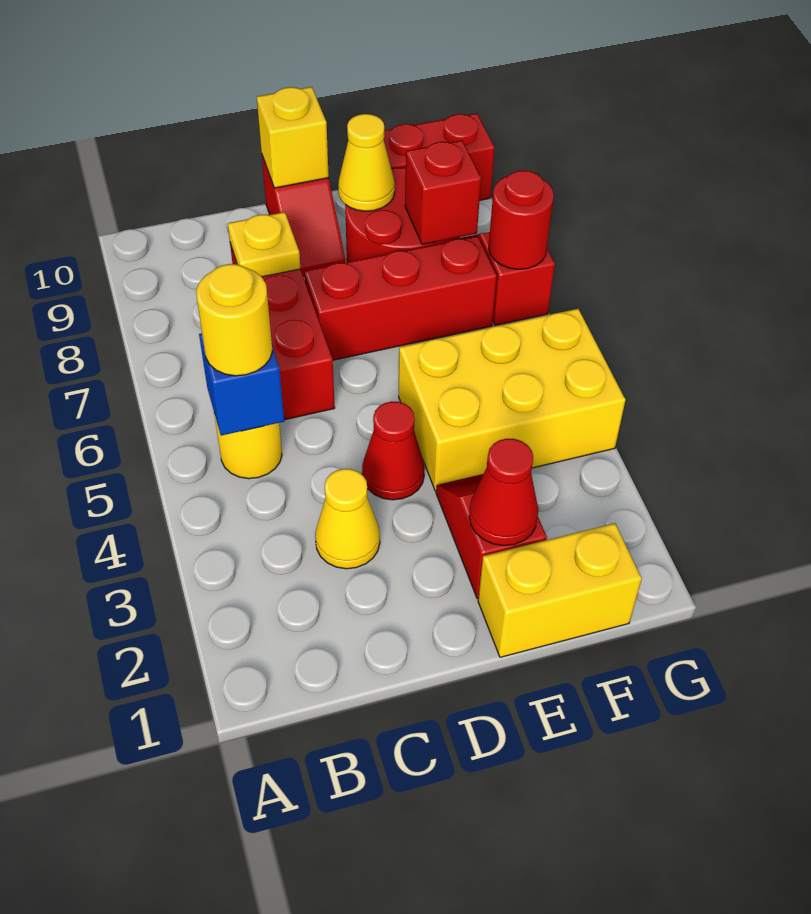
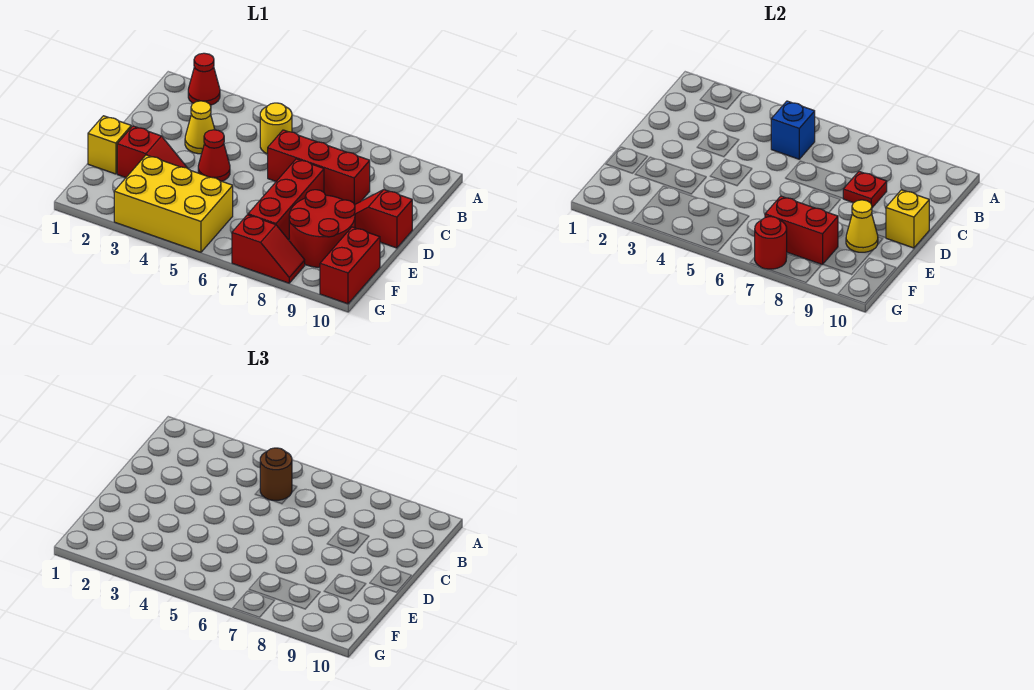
yellow 1x1 round brick [196,264,272,376] -> brown 1x1 round brick [260,448,292,500]
yellow 1x1 plate [228,212,300,277] -> red 1x1 plate [843,172,887,208]
yellow 1x2 brick [478,523,642,657] -> yellow 1x1 brick [88,116,131,174]
red 1x1 cone [469,439,538,546] -> red 1x1 cone moved to [188,53,220,105]
yellow 2x3 brick [399,309,625,491] -> yellow 2x3 brick turned to [114,155,233,252]
red 1x1 brick [405,140,481,245] -> red 1x2 brick [765,196,838,265]

